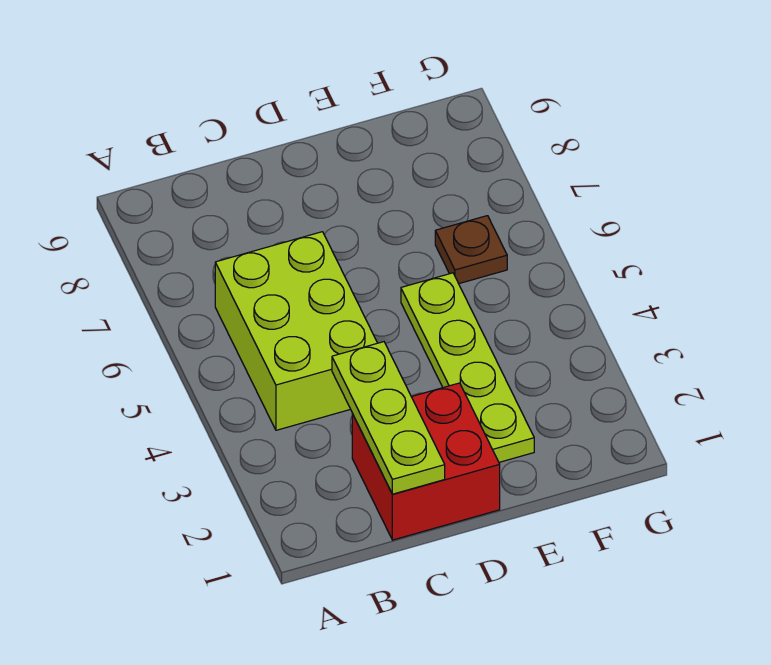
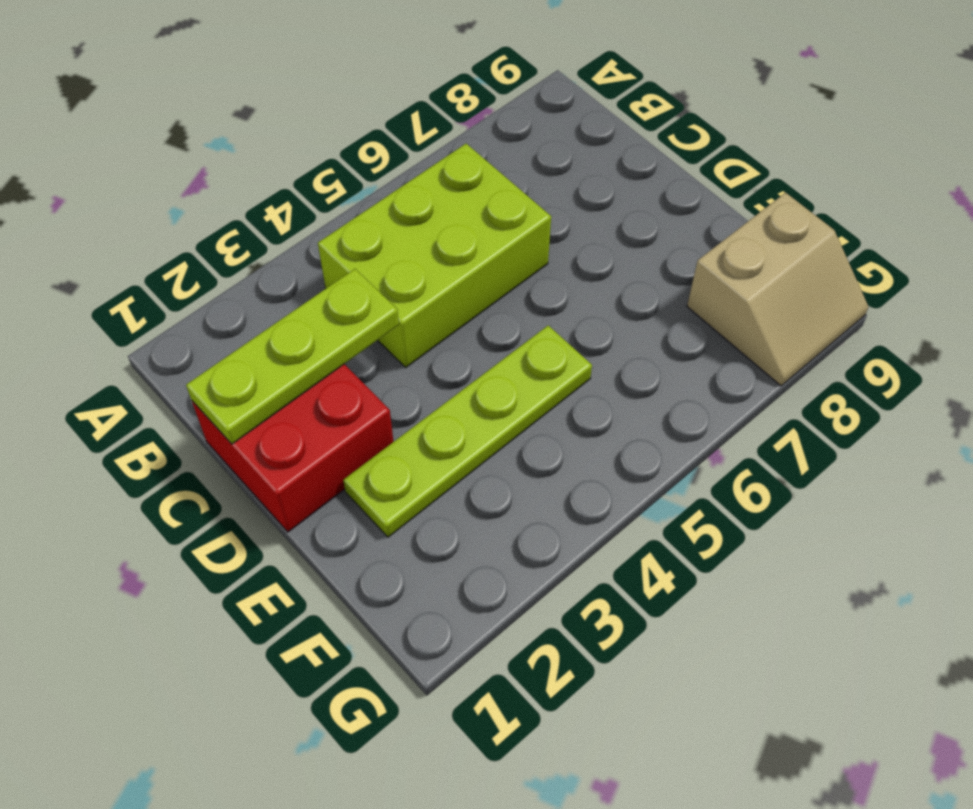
brown 1x1 plate [435,216,507,284] -> none
none -> tan 2x2 slope [687,193,869,386]

